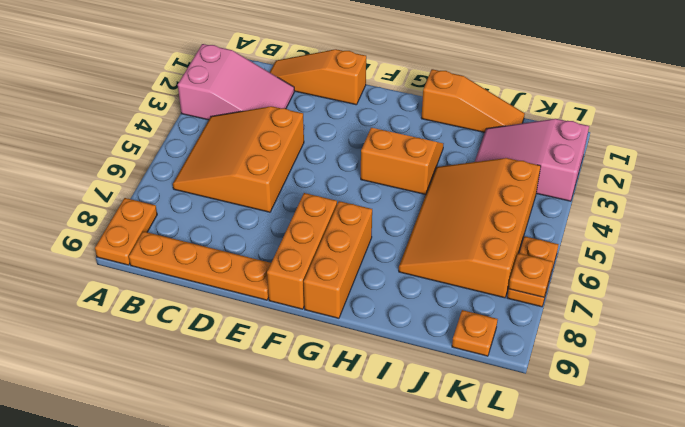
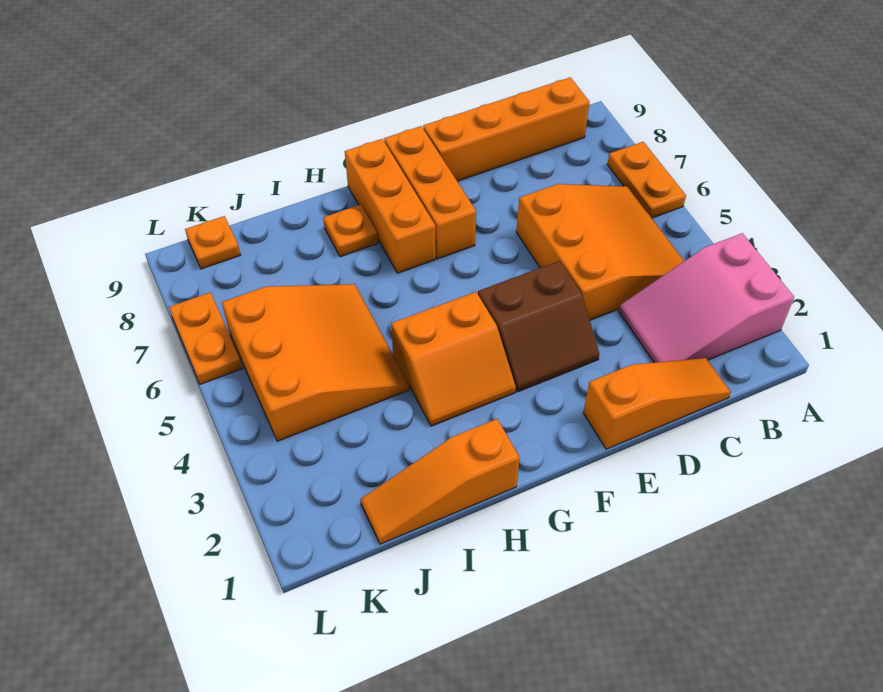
orange 1x2 plate [95,198,157,265] -> orange 1x2 plate moved to [607,142,686,218]
orange 1x4 plate [129,231,271,300] -> orange 1x4 brick [423,77,590,181]
none -> brown 2x2 slope [478,261,599,392]
orange 3x4 slope [399,158,541,298] -> orange 3x3 slope [222,284,409,441]
pink 2x3 slope [475,119,589,201] -> none
orange 1x1 plate [509,253,553,297] -> orange 1x1 plate moved to [323,205,378,257]

